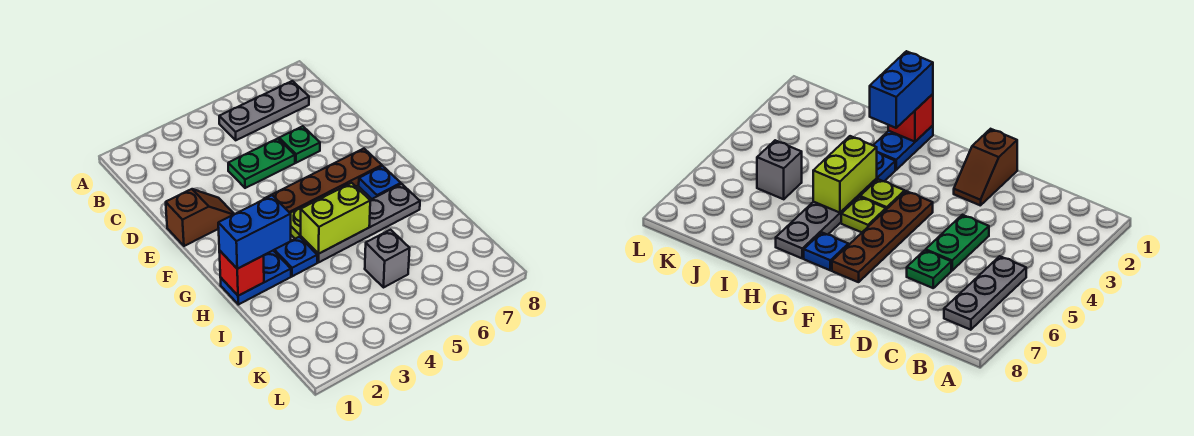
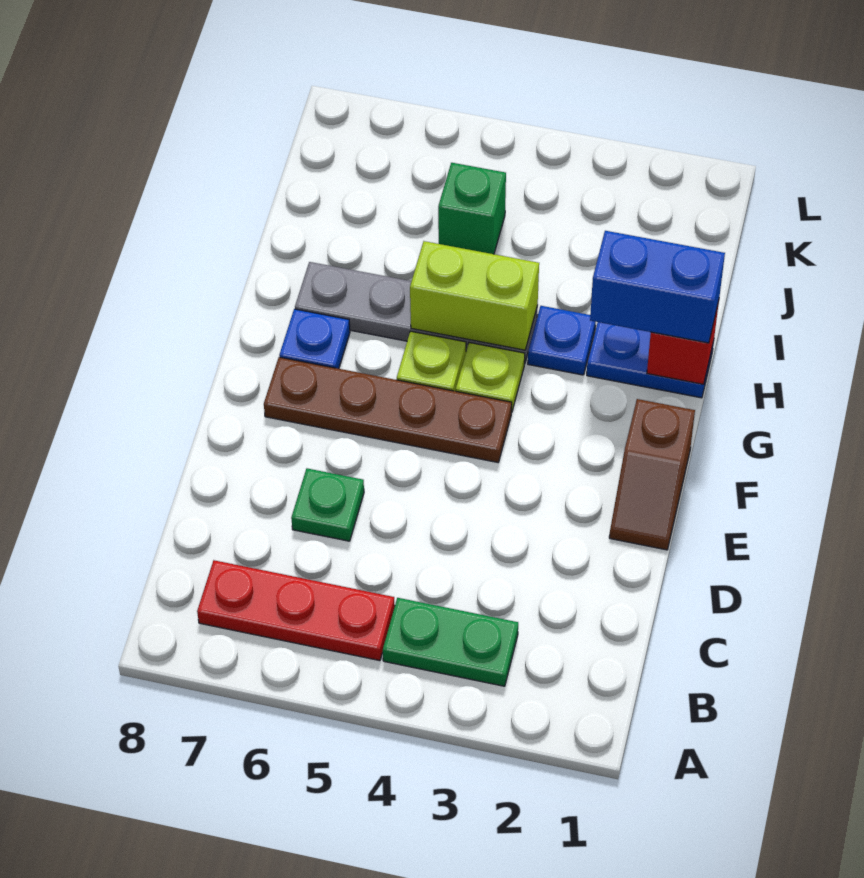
grey 1x3 plate [219,81,309,140] -> red 1x3 plate [197,560,395,661]
green 1x2 plate [228,139,295,188] -> green 1x2 plate moved to [383,598,518,686]
brown 1x2 slope [166,189,234,246] -> brown 1x2 slope turned to [609,399,695,550]
grey 1x1 brick [365,230,410,288] -> green 1x1 brick [438,163,506,254]

